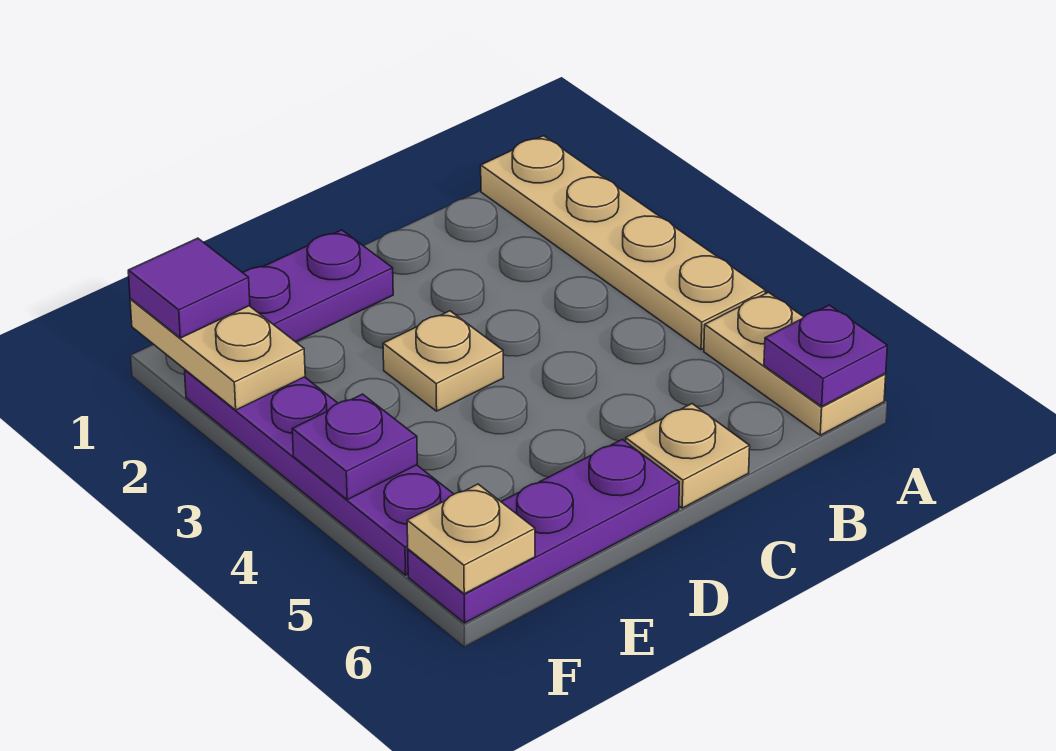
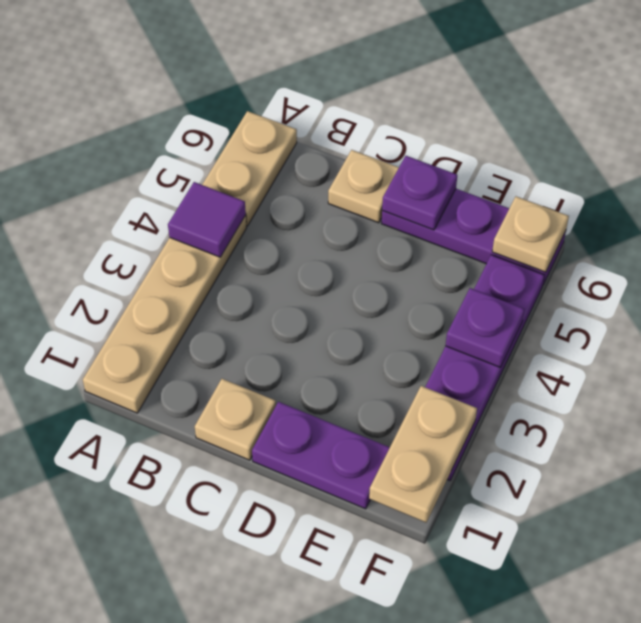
purple 1x1 plate [764,305,887,406] -> purple 1x1 plate moved to [382,156,457,230]
tan 1x1 plate [383,311,504,411] -> tan 1x1 plate moved to [195,379,276,460]
purple 1x1 tile [128,238,250,338] -> purple 1x1 tile moved to [168,182,246,257]

